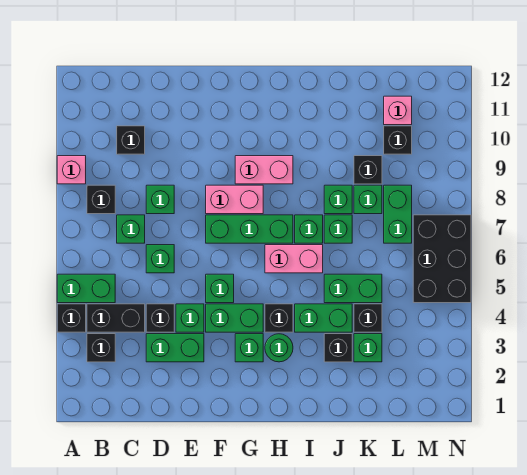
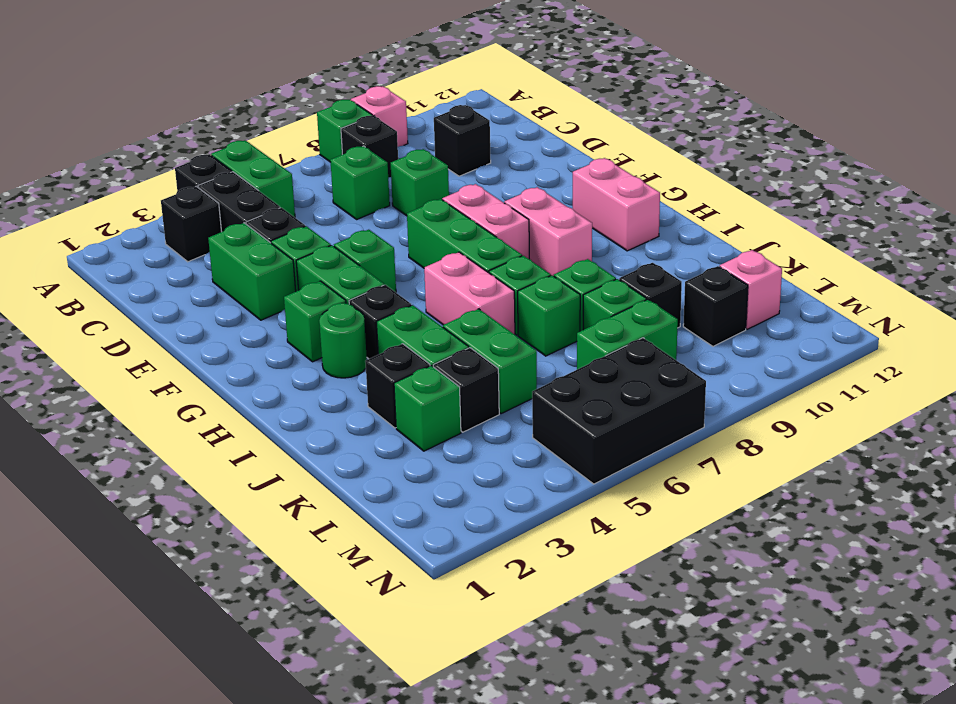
green 1x1 brick [146,245,174,273] -> green 1x1 brick moved to [317,100,372,162]
none -> pink 1x2 brick [573,158,660,251]

